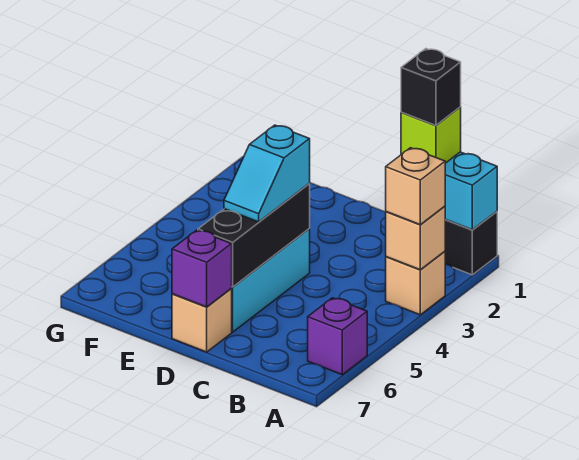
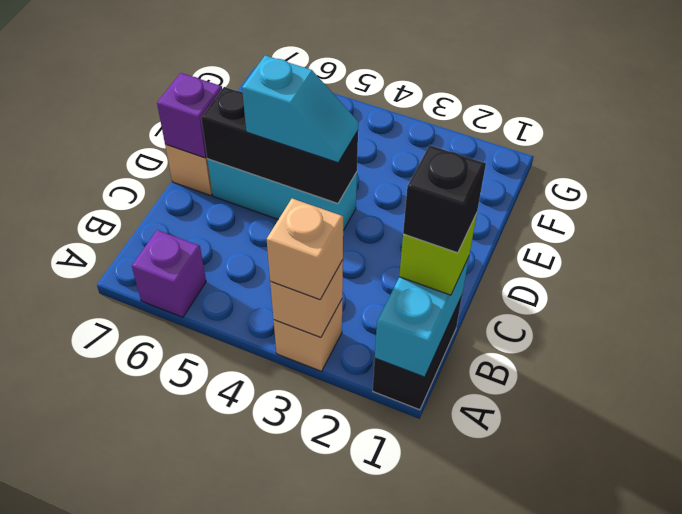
cyan 1x2 slope [224,125,310,222] -> cyan 1x2 slope turned to [242,55,358,163]

